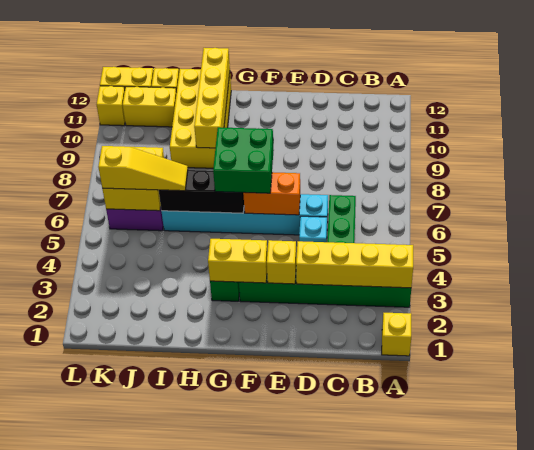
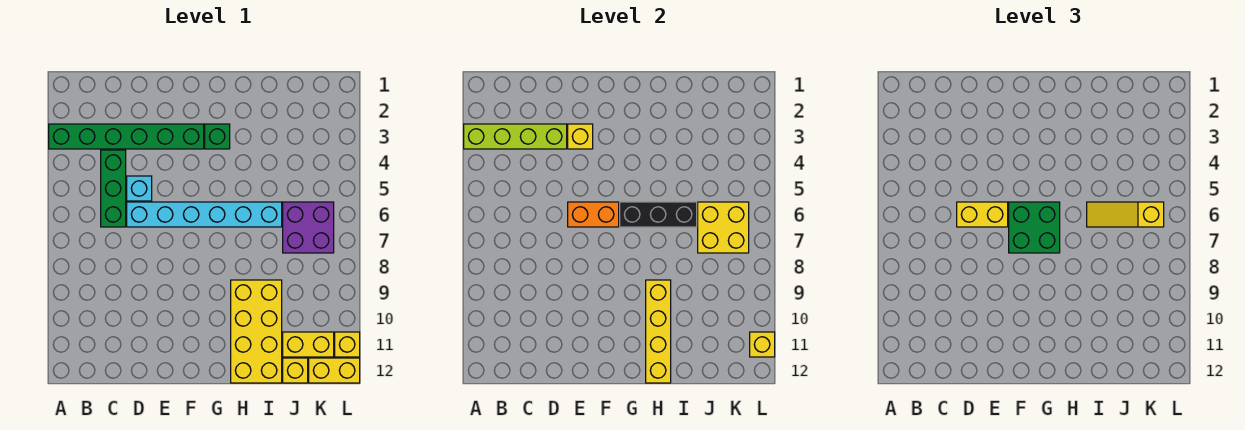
yellow 1x1 brick [382,313,411,356] -> yellow 1x1 brick moved to [750,332,775,357]
yellow 1x4 brick [296,241,413,288] -> lime 1x4 brick [464,124,567,149]
yellow 1x2 brick [208,239,267,283] -> yellow 1x2 brick moved to [957,202,1008,227]

